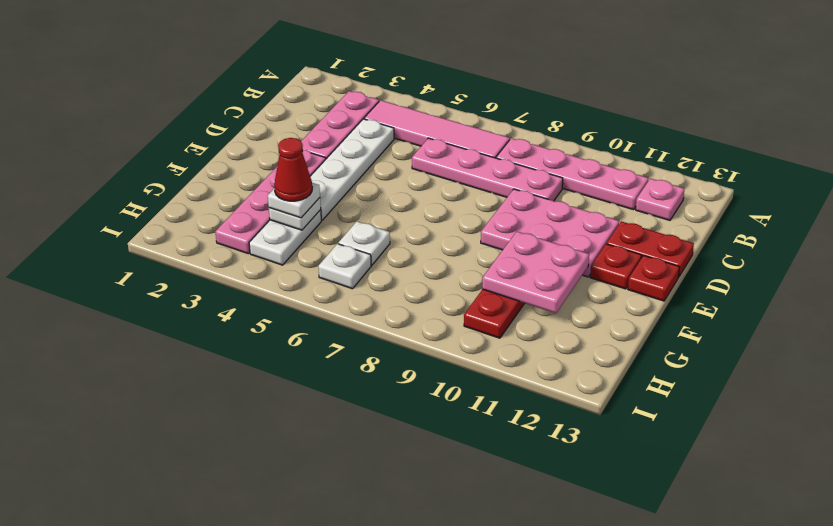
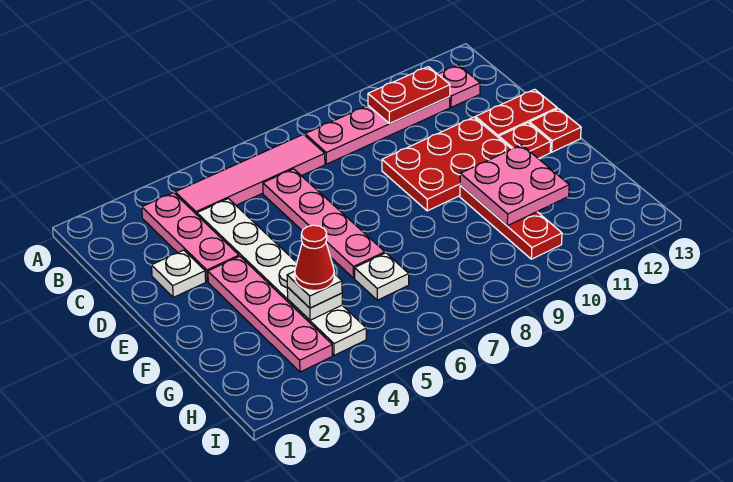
none -> red 1x2 plate [368,67,450,123]
pink 1x4 plate [412,138,563,201] -> pink 1x4 plate turned to [263,169,385,278]
pink 2x3 plate [481,189,619,277] -> red 2x3 plate [382,117,511,211]
white 1x1 plate [318,244,371,289] -> white 1x1 plate moved to [152,250,206,297]

